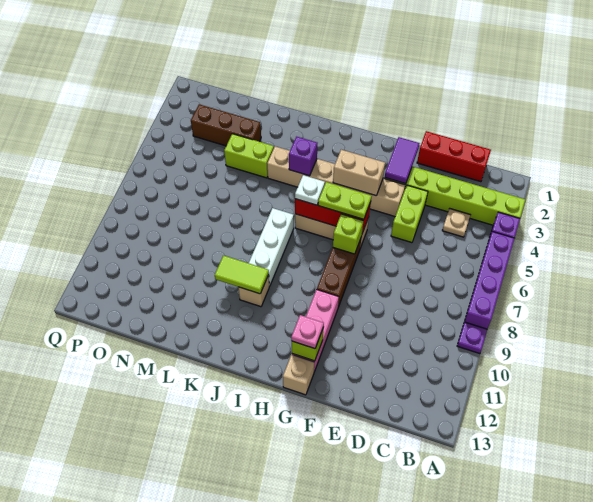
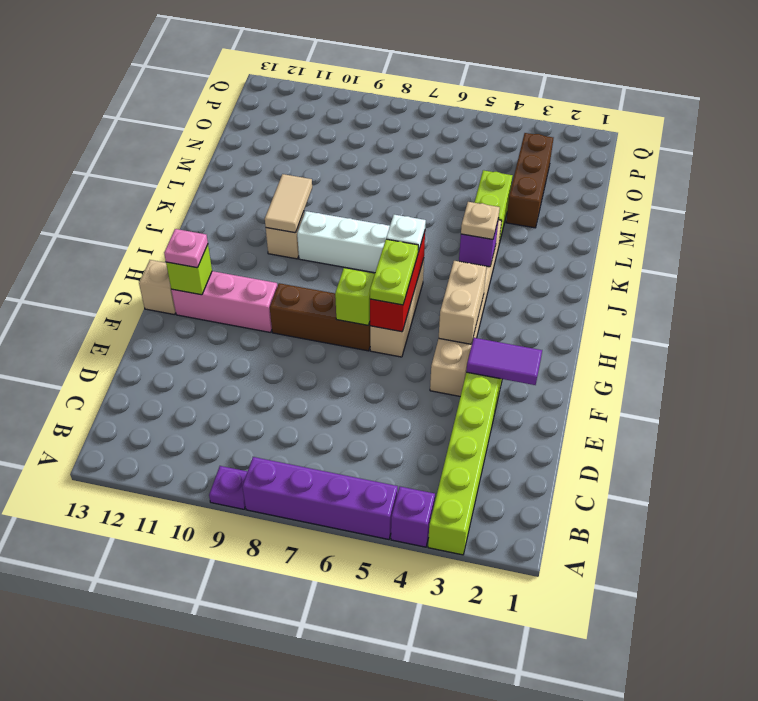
red 1x3 brick [417,131,491,182] -> none
tan 1x1 plate [442,208,470,237] -> tan 1x1 plate moved to [461,202,500,239]
lime 1x2 brick [391,185,428,243] -> none
lime 1x2 tile [215,255,269,294] -> tan 1x2 tile [265,174,312,233]

